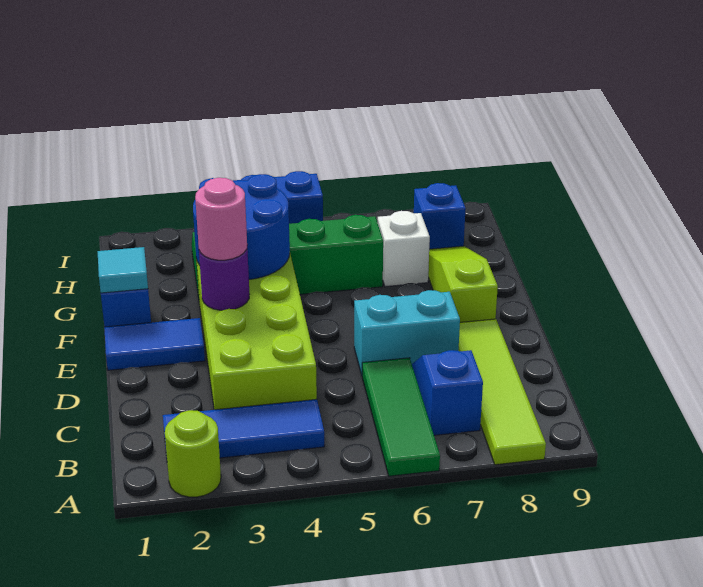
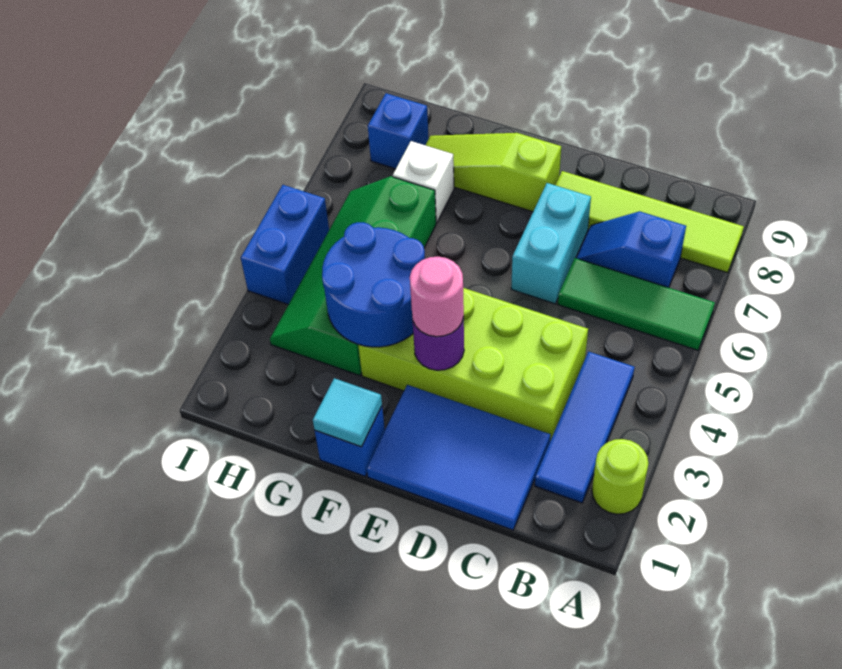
blue 1x2 tile [104,318,205,370] -> blue 2x3 tile [367,385,550,530]

